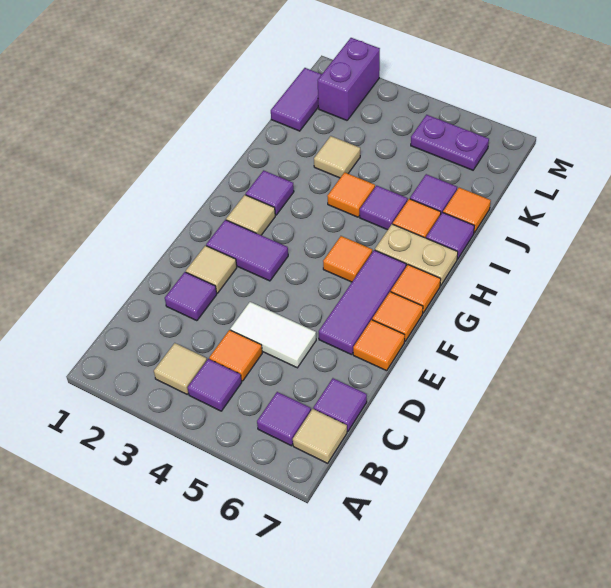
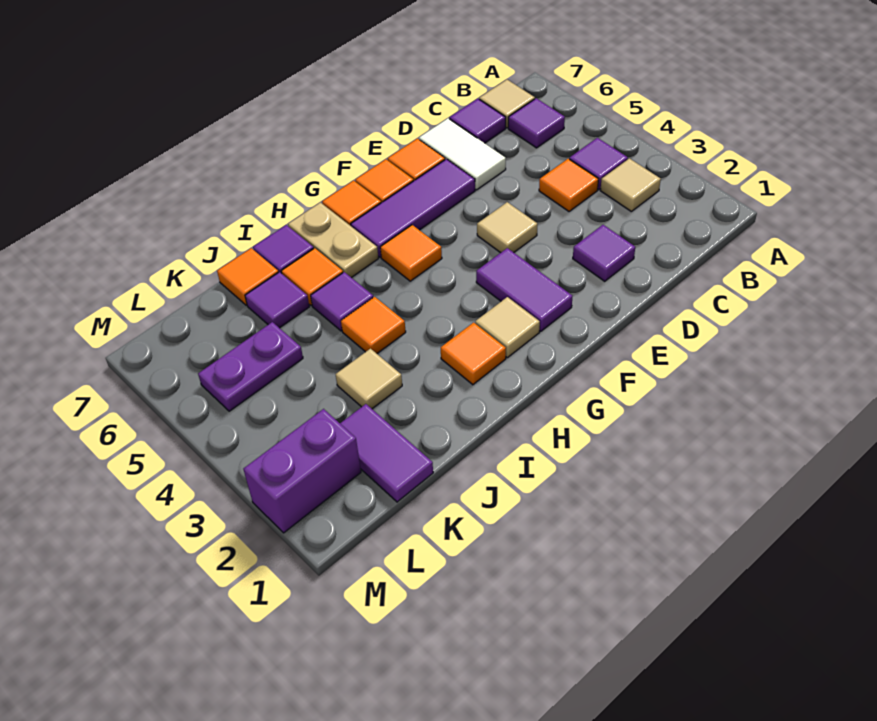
white 1x2 tile [230,302,316,368] -> white 1x2 tile moved to [419,118,506,190]
tan 1x1 tile [186,246,237,293] -> tan 1x1 tile moved to [477,202,537,253]
purple 1x1 tile [246,170,294,215] -> orange 1x1 tile [441,323,506,385]
purple 1x2 tile [271,68,322,131] -> purple 1x2 tile turned to [340,404,433,502]
purple 1x2 plate [411,115,489,170] -> purple 1x2 plate turned to [198,322,303,411]

